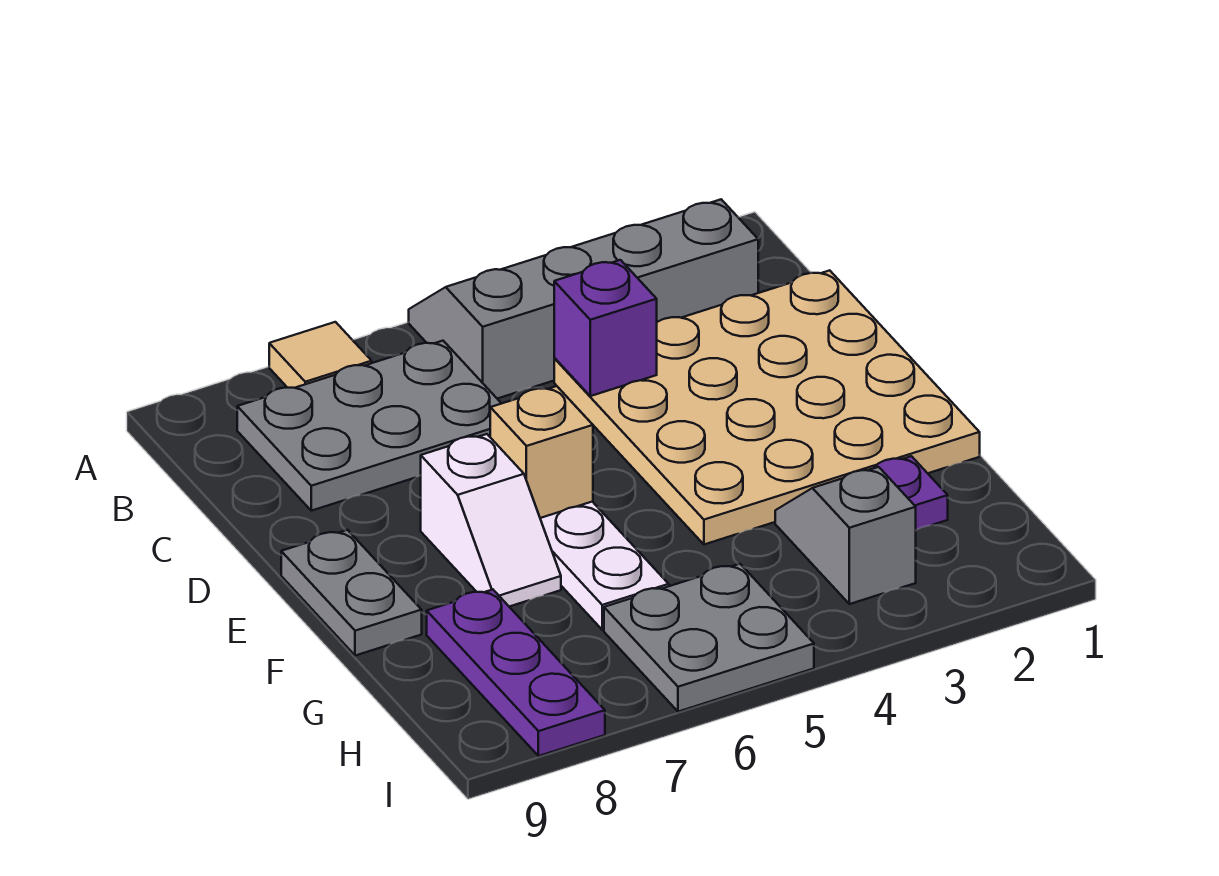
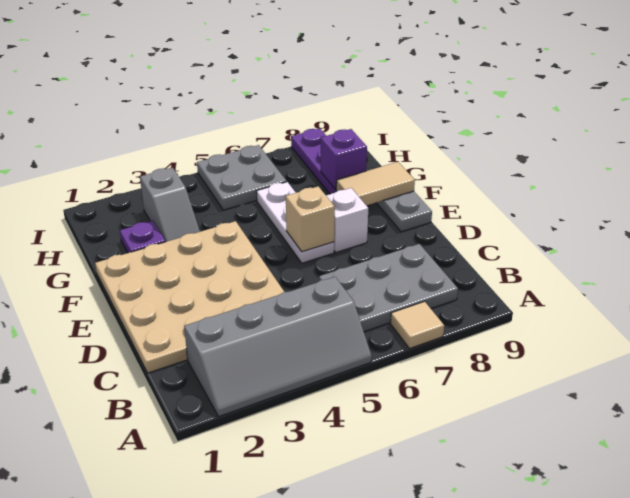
purple 1x1 brick [554,260,657,396] -> purple 1x1 brick moved to [321,129,367,190]
none -> tan 1x2 tile [336,162,415,205]

